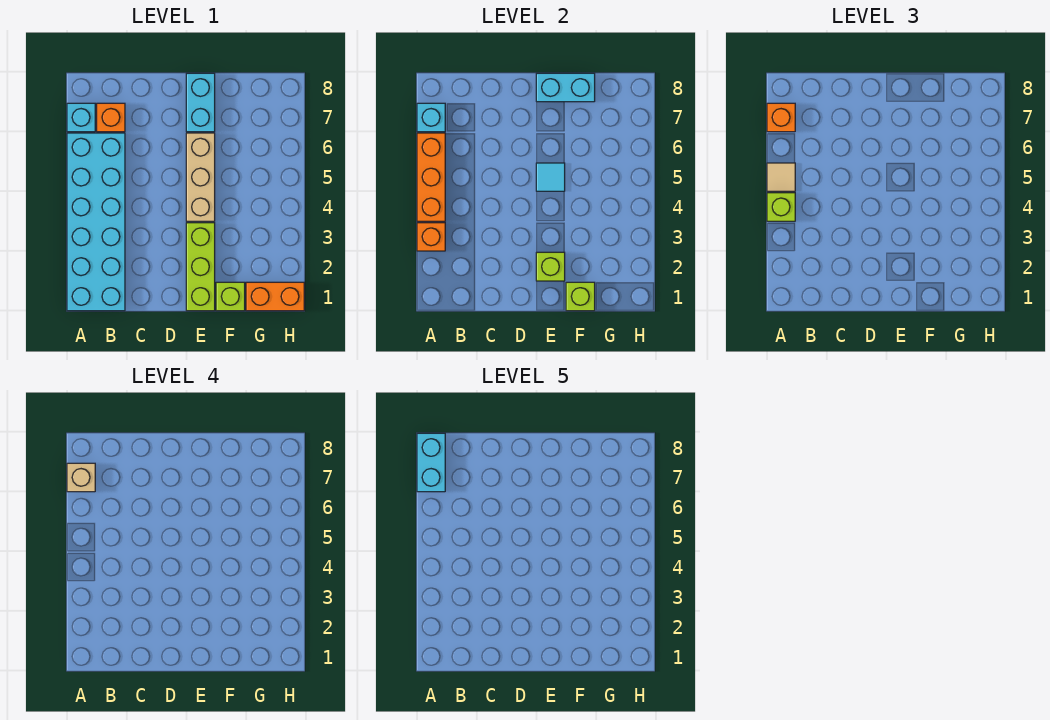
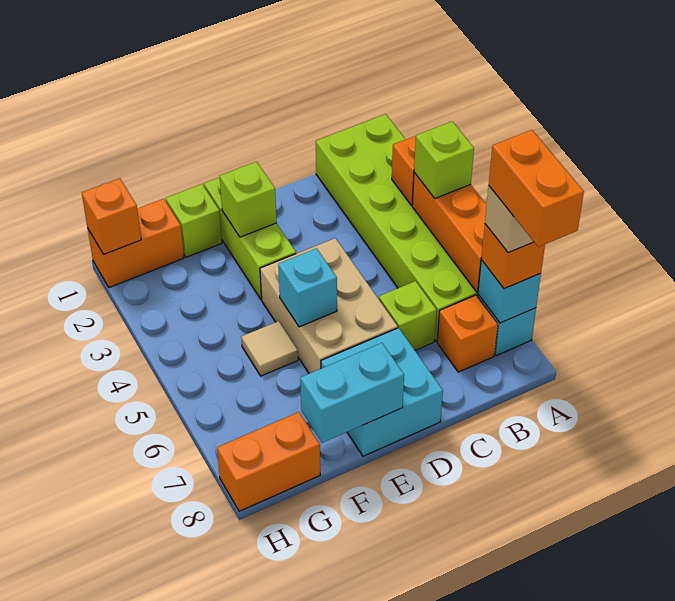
cyan 2x6 brick [67,133,125,311] -> lime 2x6 brick [316,114,478,341]
tan 1x1 tile [767,163,795,191] -> tan 1x1 tile moved to [241,321,298,376]
cyan 1x2 brick [417,433,445,492] -> orange 1x2 brick [489,130,584,247]
tan 1x3 brick [186,133,215,221] -> tan 2x3 brick [260,238,398,374]
cyan 1x1 tile [536,163,565,191] -> cyan 1x1 brick [278,248,337,327]
cyan 1x2 brick [186,73,215,132] -> cyan 2x2 brick [321,328,443,456]
lime 1x1 brick [566,282,595,311] -> lime 1x1 brick moved to [379,281,437,350]
none -> orange 1x2 brick [217,412,320,511]
none -> orange 1x1 brick [82,178,141,255]

